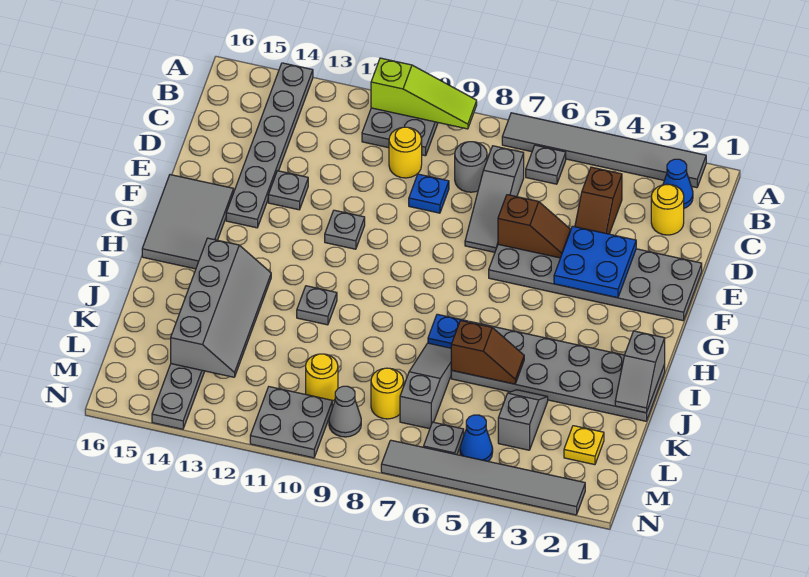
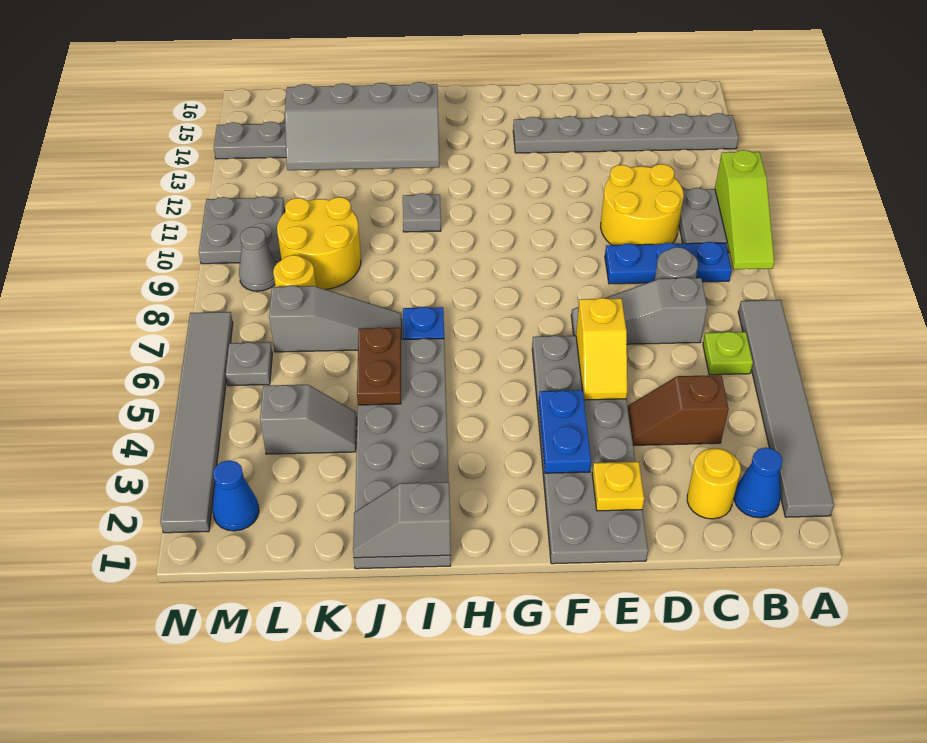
grey 1x1 plate [526,145,566,184] -> lime 1x1 plate [703,332,753,375]
yellow 1x1 round brick [389,127,422,178] -> yellow 2x2 round brick [601,164,684,245]
blue 1x1 plate [409,174,449,213] -> blue 1x3 plate [605,242,732,284]
blue 2x2 plate [554,226,636,298] -> blue 1x2 plate [539,390,591,473]
brown 1x2 slope [498,195,571,258] -> yellow 1x2 slope [576,298,627,400]
grey 1x1 plate [268,171,308,210] -> none
grey 1x1 plate [325,210,365,249] -> none
grey 2x3 tile [142,175,234,269] -> none
brown 1x2 slope [451,321,524,384] -> brown 1x2 plate [357,327,401,405]
yellow 1x1 plate [564,426,604,465] -> yellow 1x1 plate moved to [592,462,644,511]
yellow 1x1 round brick [306,354,338,401] -> yellow 2x2 round brick [277,197,361,290]
blue 1x1 cone [460,415,493,461] -> blue 1x1 cone moved to [212,460,259,531]

